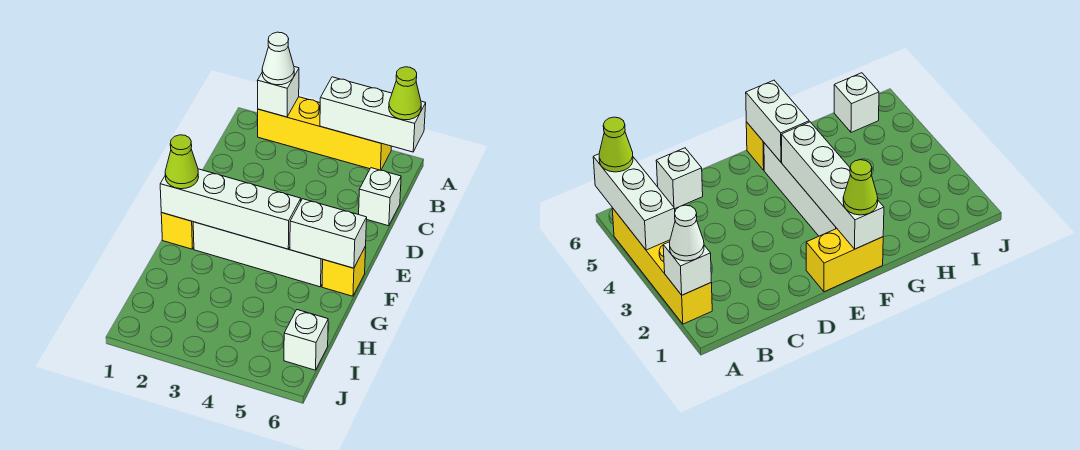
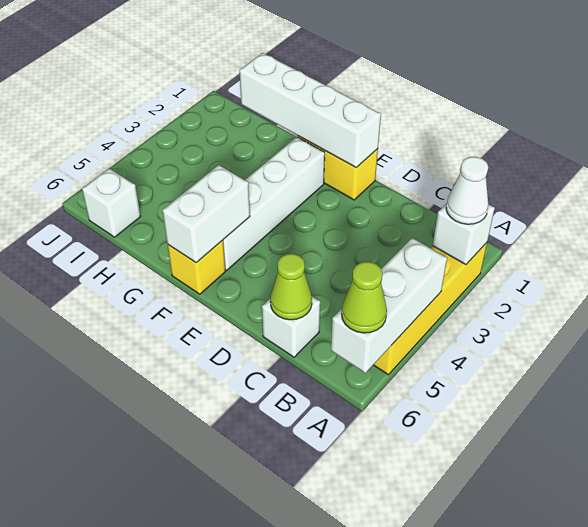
white 1x4 brick [160,169,301,249] -> white 1x4 brick turned to [240,53,381,168]
lime 1x1 cone [165,135,199,189] -> lime 1x1 cone moved to [270,254,312,320]

